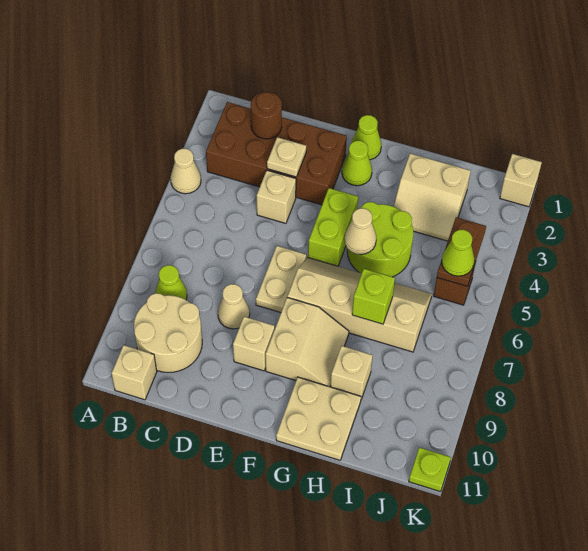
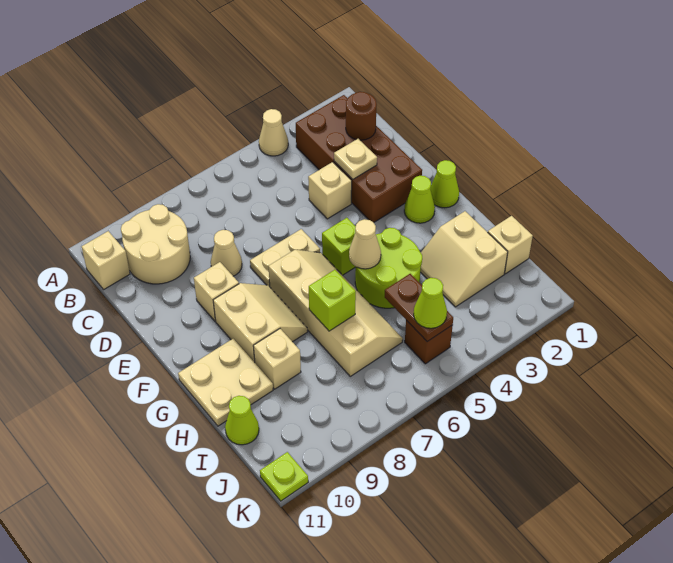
lime 1x1 cone [155,265,187,300] -> lime 1x1 cone moved to [225,396,259,445]
lime 1x2 brick [308,188,358,266] -> lime 1x1 brick [322,218,356,275]
tan 2x2 slope [266,298,349,387] -> tan 2x2 slope turned to [213,283,308,363]
brown 1x2 plate [437,217,486,286] -> brown 1x2 plate turned to [385,274,453,342]
tan 1x1 brick [500,154,542,207] -> tan 1x1 brick moved to [488,216,533,274]

